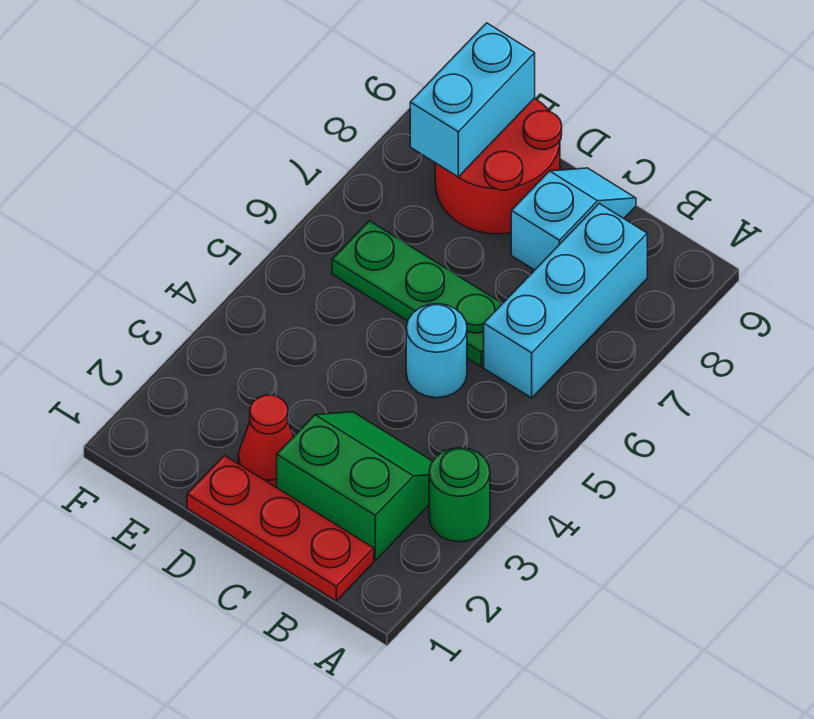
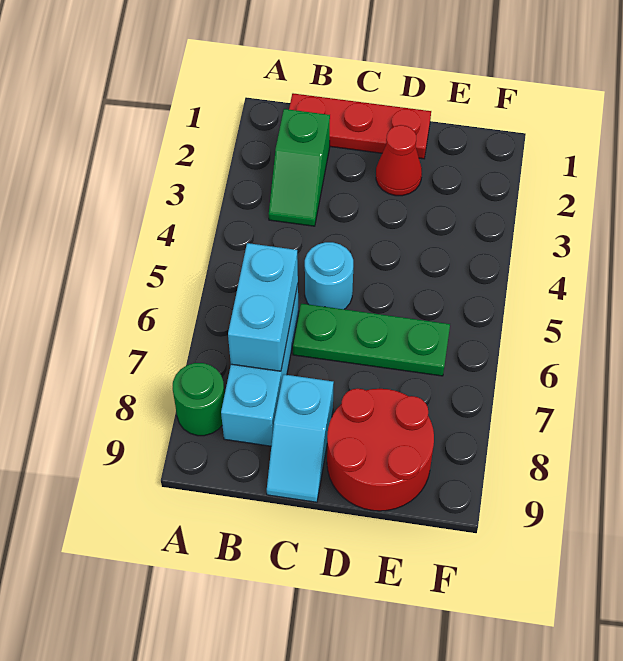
green 1x1 round brick [429,448,490,542] -> green 1x1 round brick moved to [173,363,225,436]
green 2x2 slope [276,412,433,560] -> green 1x2 slope [269,109,330,226]
cyan 1x2 brick [410,23,535,177] -> cyan 1x2 brick moved to [228,243,298,371]

